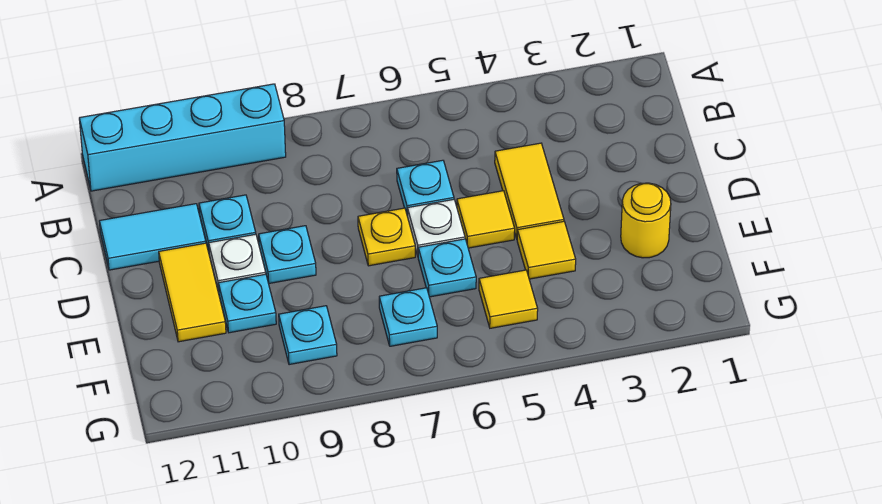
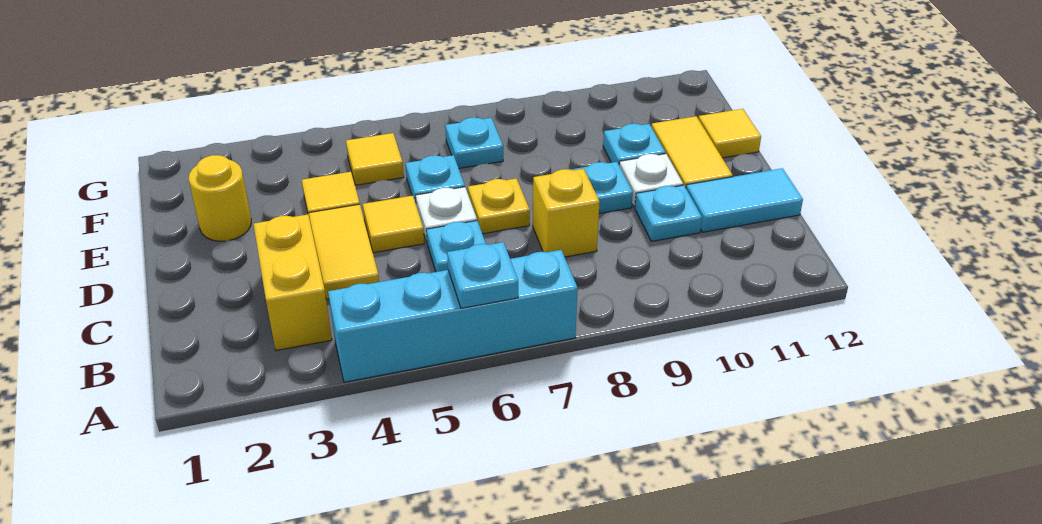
cyan 1x4 brick [79,84,286,191] -> cyan 1x4 brick moved to [328,250,578,382]
none -> yellow 1x2 brick [254,214,332,351]
none -> yellow 1x1 brick [533,169,600,257]
none -> yellow 1x1 tile [699,109,761,158]
cyan 1x1 plate [279,306,337,365] -> cyan 1x1 plate moved to [447,242,518,308]

